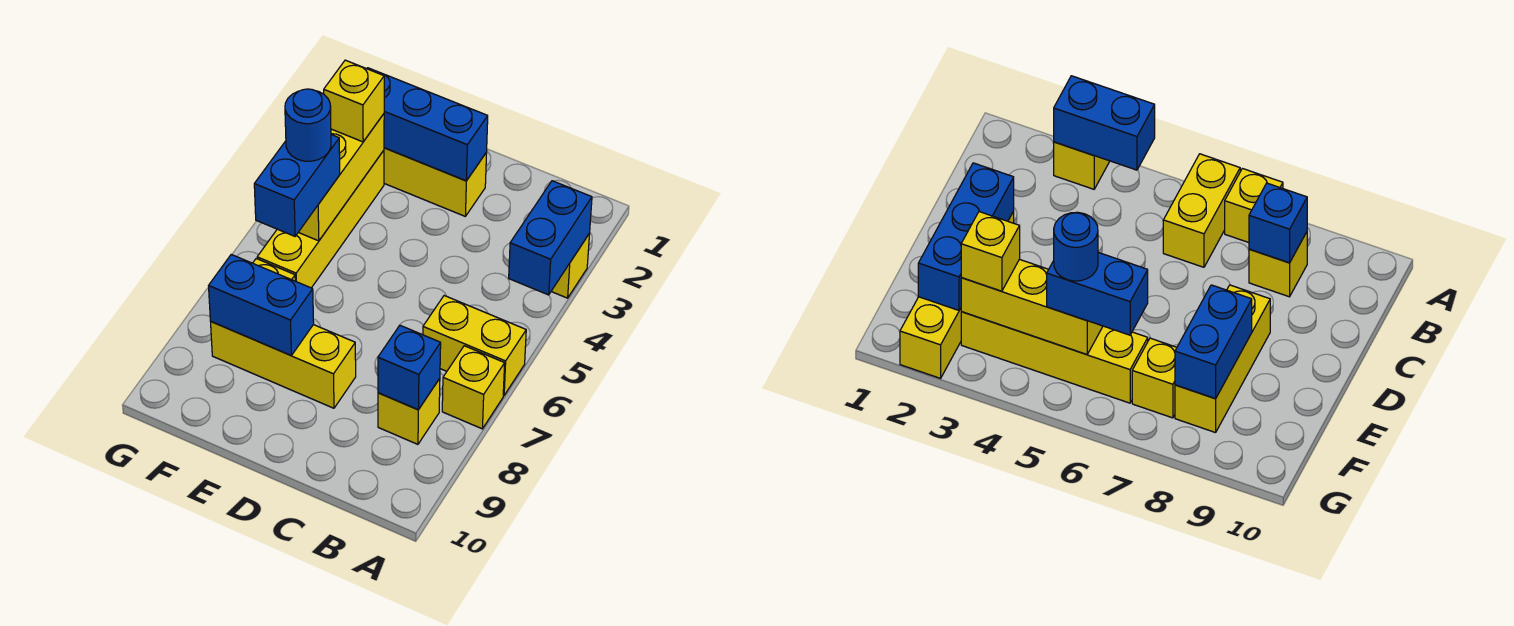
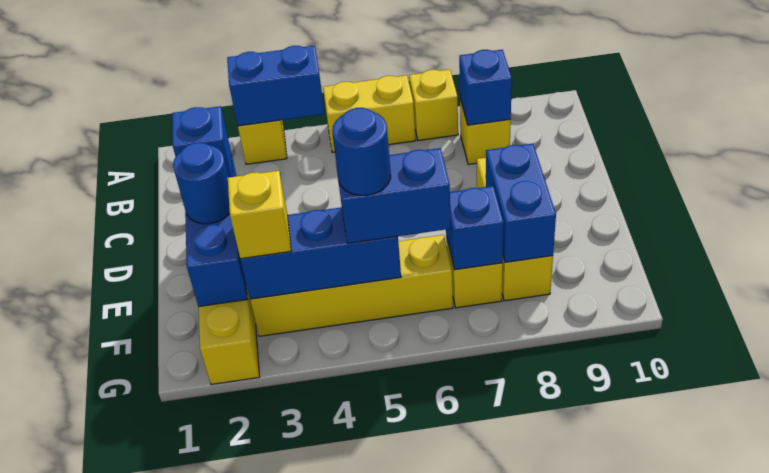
yellow 1x2 brick [423,296,526,395] -> yellow 1x2 brick turned to [323,75,416,152]
none -> blue 1x1 brick [172,106,233,177]
none -> blue 1x1 round brick [173,143,230,224]
yellow 1x3 brick [298,114,384,241] -> blue 1x3 brick [241,207,401,299]
none -> blue 1x1 brick [446,186,504,270]

